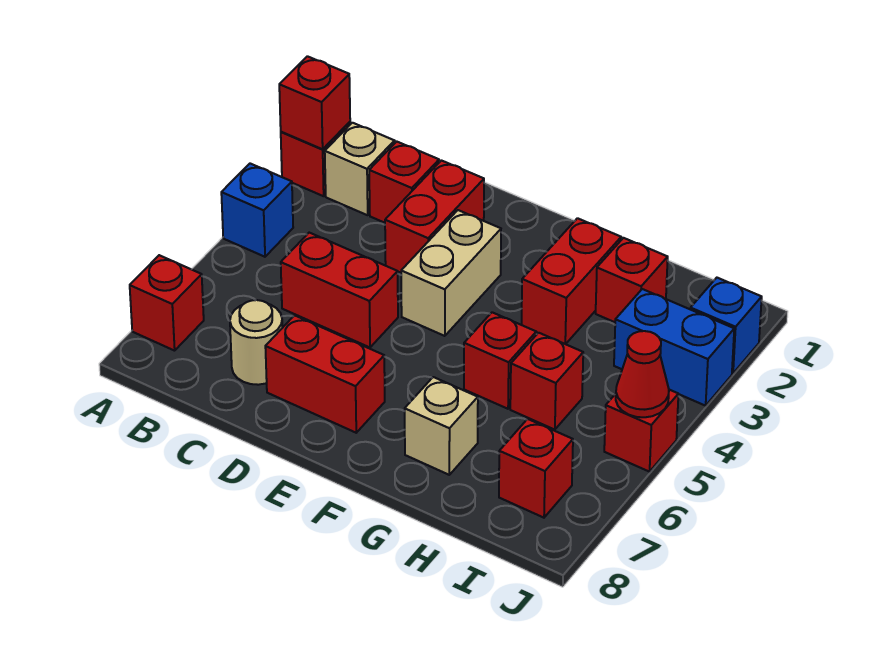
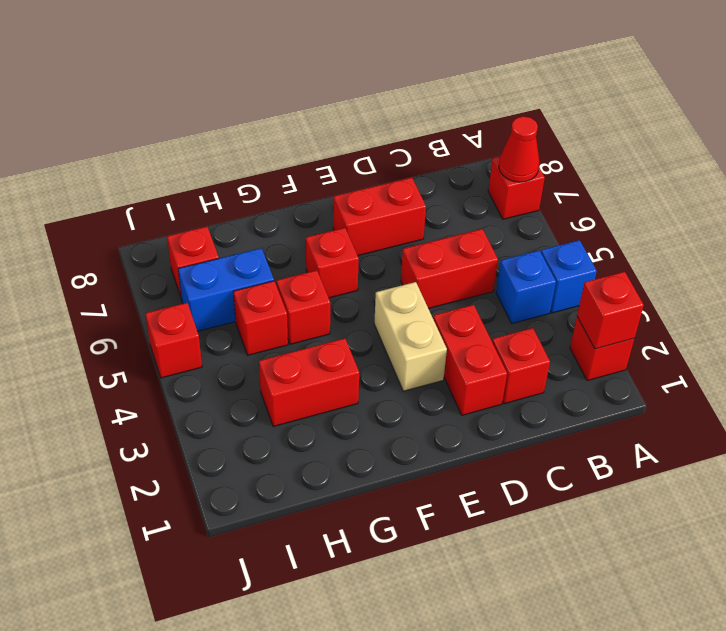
tan 1x1 brick [325,123,395,215] -> none
tan 1x1 round brick [230,300,282,385] -> none
red 1x2 brick [522,218,621,344] -> red 1x2 brick turned to [259,338,359,427]
tan 1x1 brick [405,377,478,475] -> none
red 1x1 brick [596,238,668,322] -> red 1x1 brick moved to [306,228,359,298]
blue 1x2 brick [614,289,734,406] -> blue 1x2 brick moved to [178,248,274,331]
blue 1x1 brick [690,278,762,373] -> blue 1x1 brick moved to [496,251,556,323]
red 1x1 cone [616,331,669,417] -> red 1x1 cone moved to [499,117,539,182]

